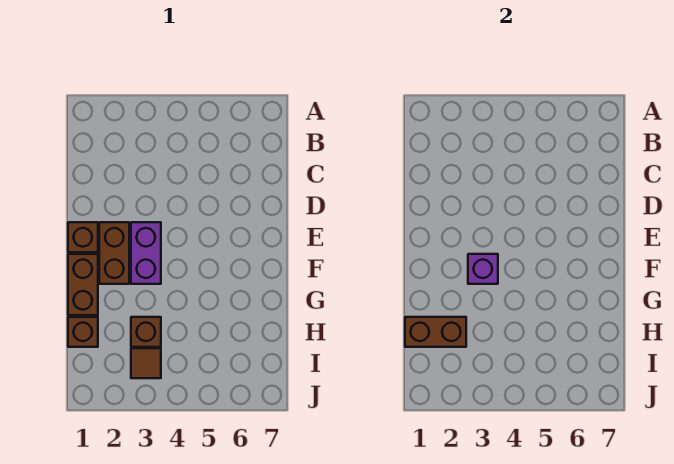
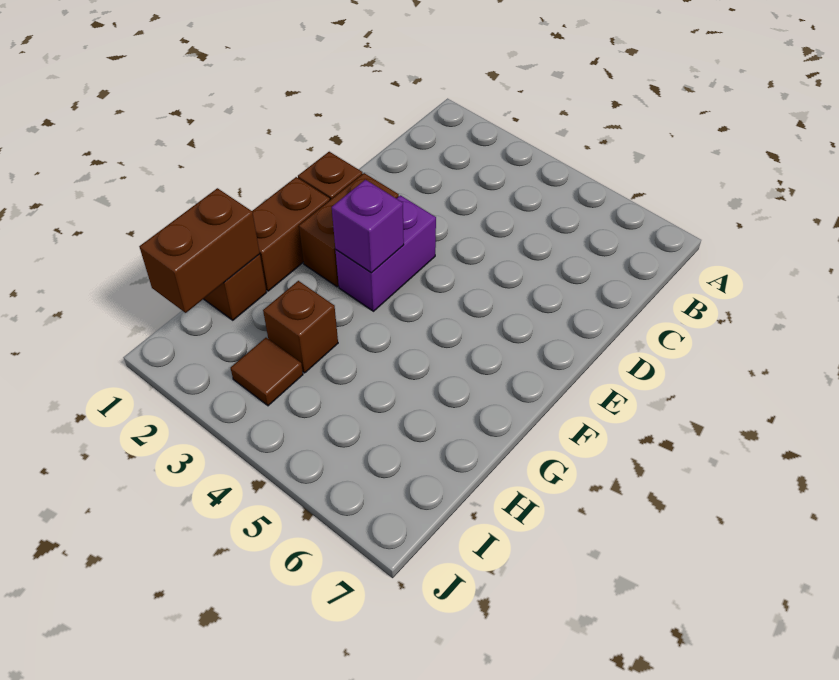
brown 1x2 brick [405,317,466,347] -> brown 1x2 brick turned to [139,188,260,313]

